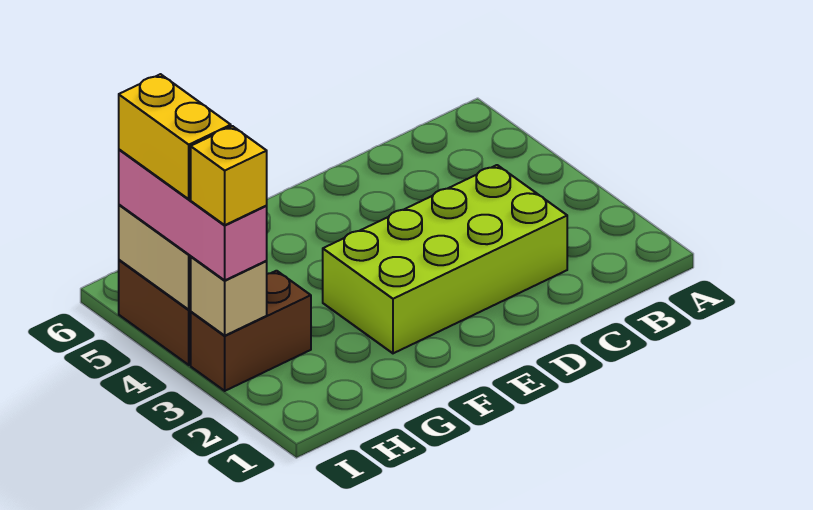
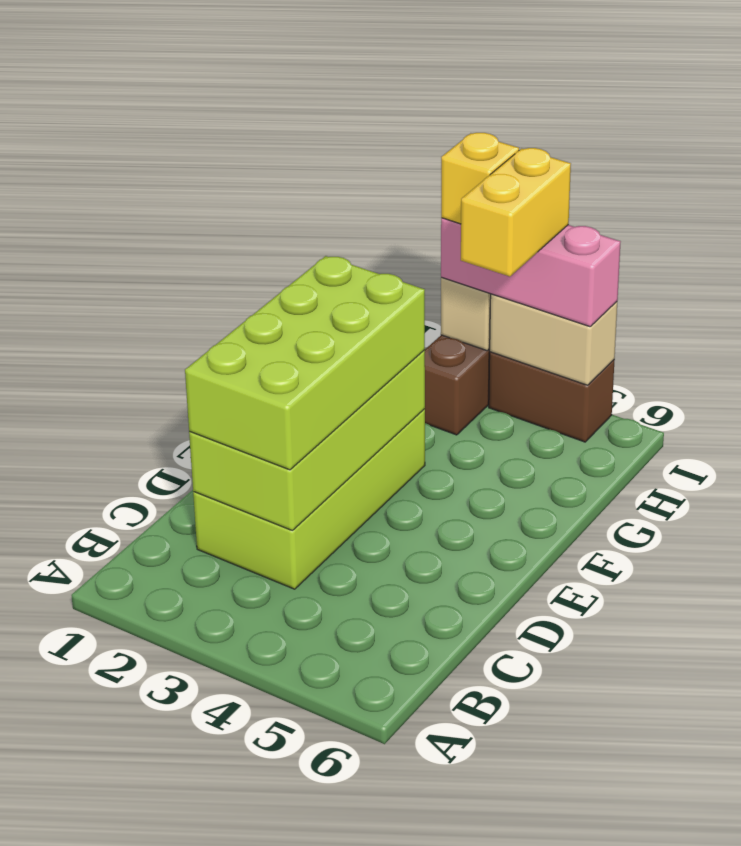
none -> lime 2x4 brick [189,350,425,530]
none -> lime 2x4 brick [185,256,425,470]
yellow 1x2 brick [119,74,231,199] -> yellow 1x2 brick turned to [461,148,571,277]

